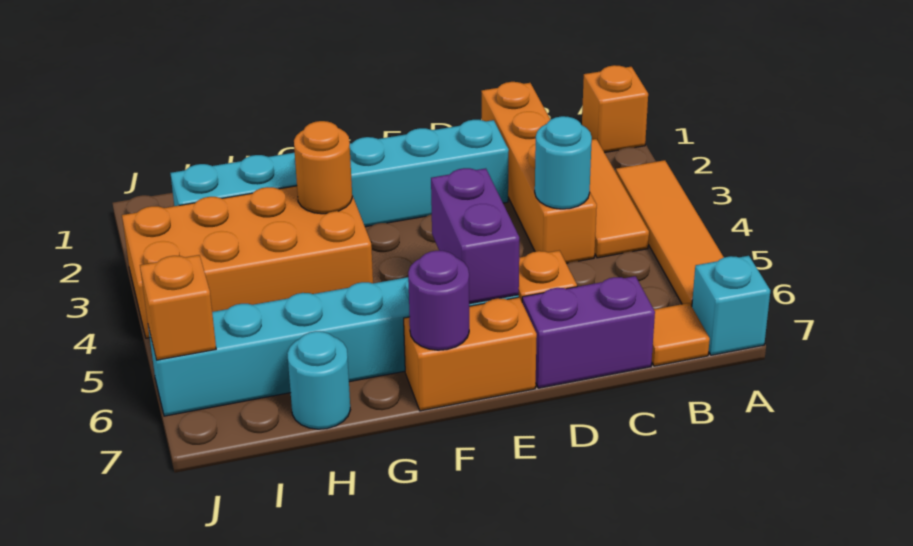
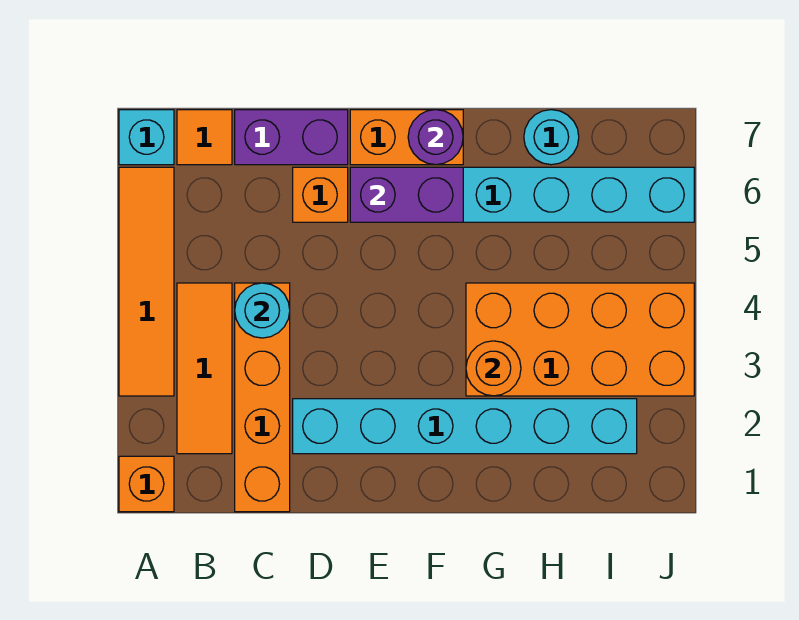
purple 1x2 brick [431,168,519,304] -> purple 1x2 brick turned to [350,167,463,222]
orange 1x1 brick [140,255,216,360] -> none

